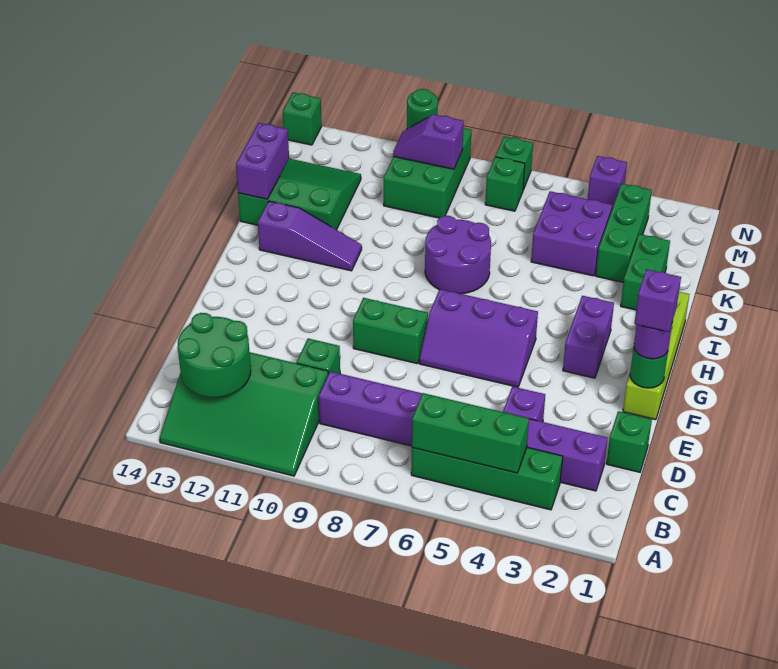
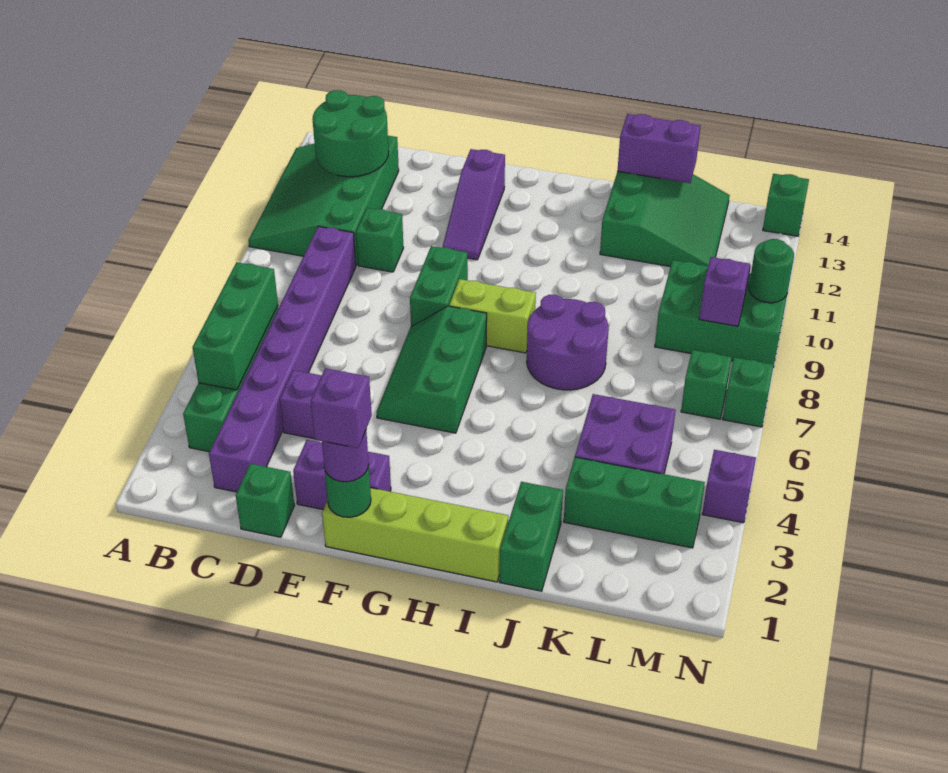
purple 2x3 slope [419,289,538,387] -> green 2x3 slope [377,306,487,433]
purple 1x2 brick [563,296,614,378] -> purple 1x2 brick moved to [293,440,391,510]
none -> lime 1x2 brick [449,279,536,353]
purple 1x3 slope [258,201,362,271] -> purple 1x3 slope moved to [443,149,505,260]
green 1x2 brick [621,234,670,310] -> green 1x2 brick turned to [500,482,563,591]

